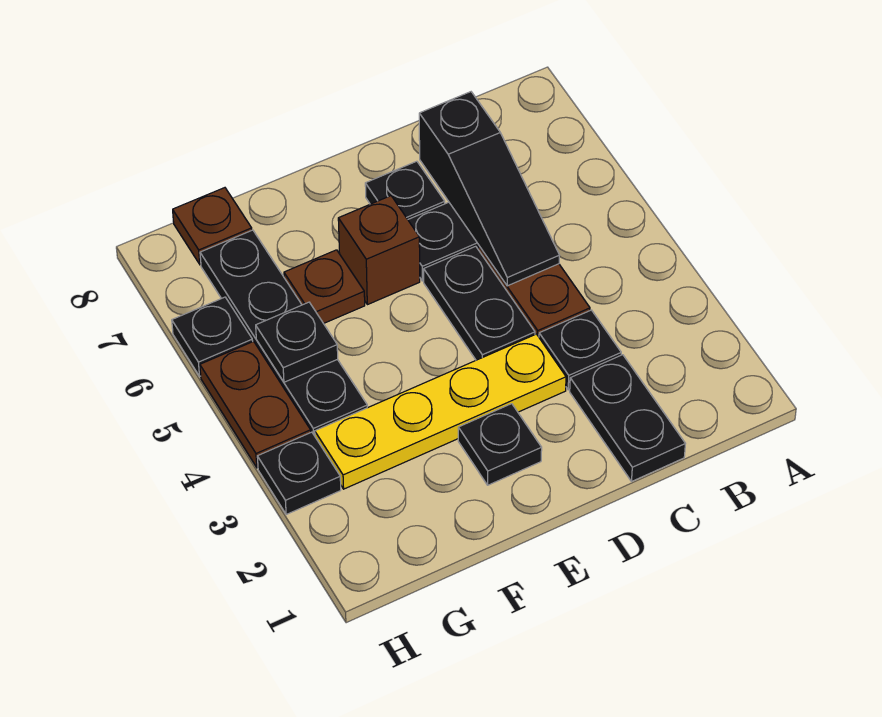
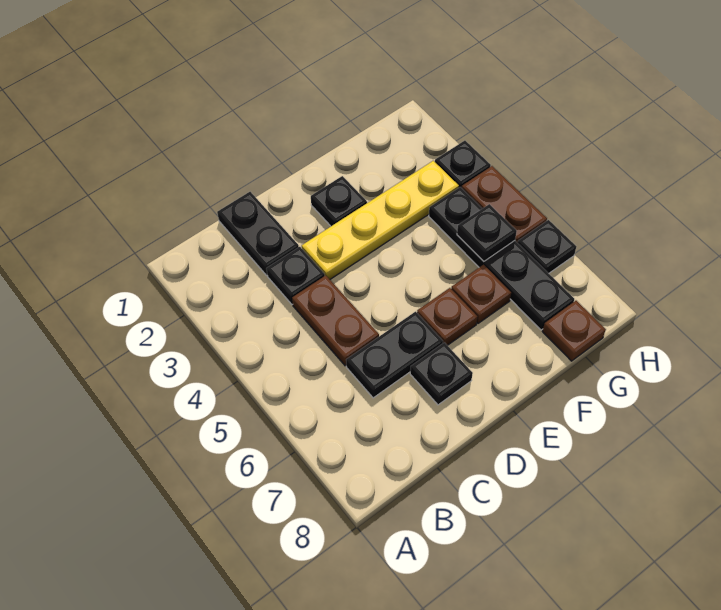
black 1x3 slope [419,92,559,286] -> none
black 1x2 plate [424,246,535,360] -> none
brown 1x1 brick [338,196,420,305] -> brown 1x1 plate [417,288,477,345]

